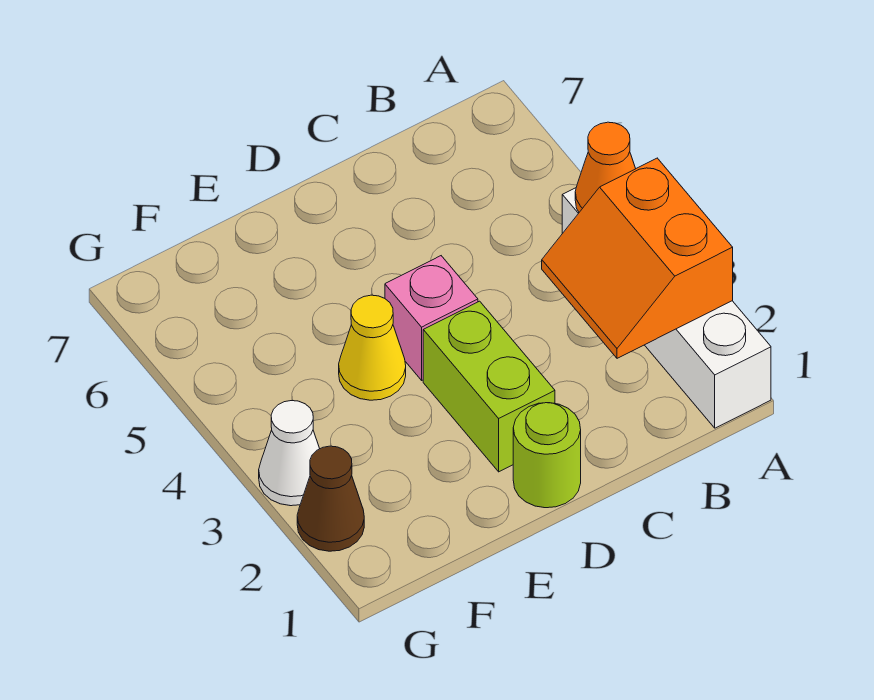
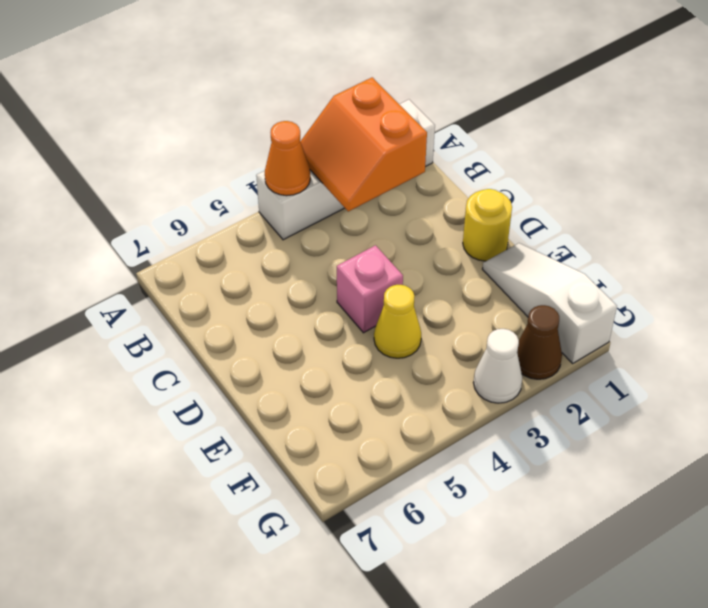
orange 2x2 slope [542,158,733,358] -> orange 2x2 slope turned to [300,77,427,211]
lime 1x1 round brick [513,403,581,508] -> yellow 1x1 round brick [463,189,512,261]
lime 1x2 brick [423,301,555,472] -> none
none -> white 1x3 slope [482,243,617,363]

